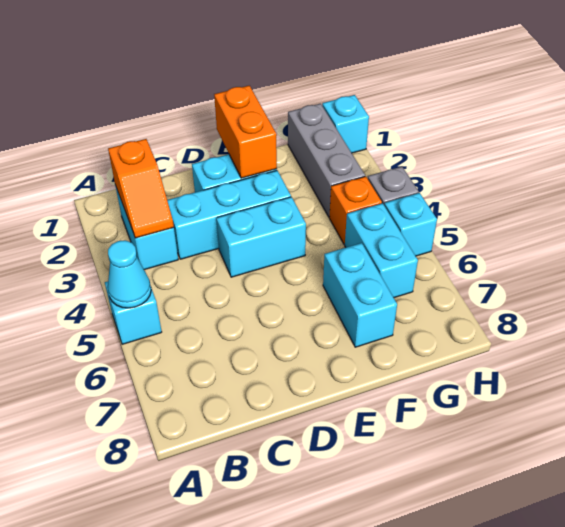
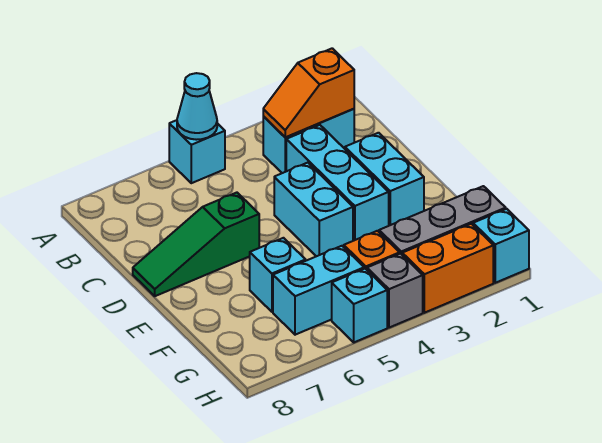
none -> green 1x3 slope [133,193,259,296]
orange 1x2 brick [214,86,277,178] -> orange 1x2 brick moved to [402,224,493,313]
cyan 1x2 brick [323,243,397,347] -> cyan 1x1 brick [250,238,306,312]

